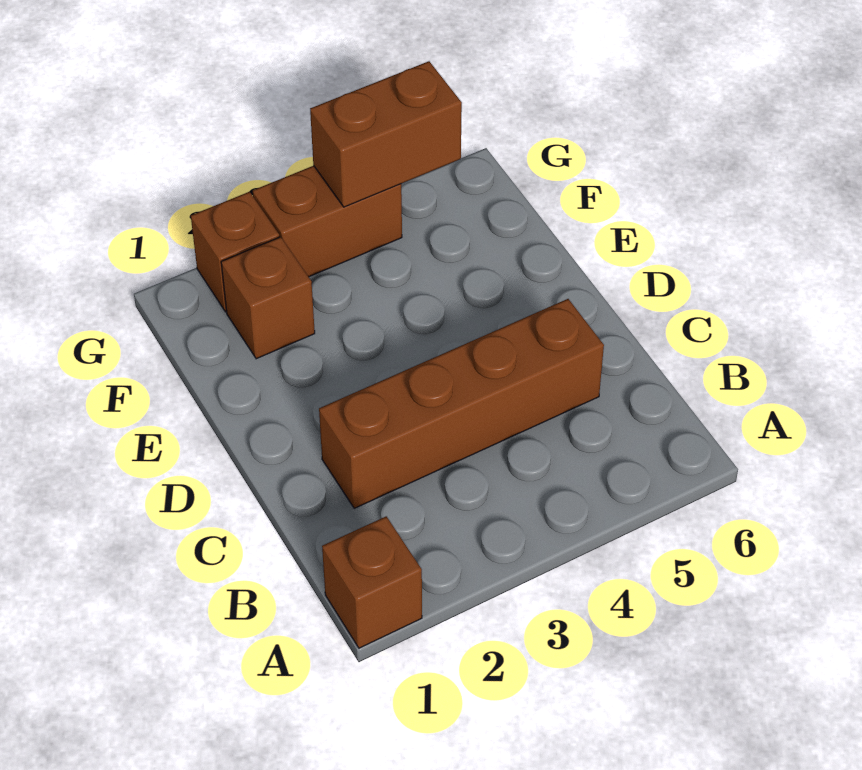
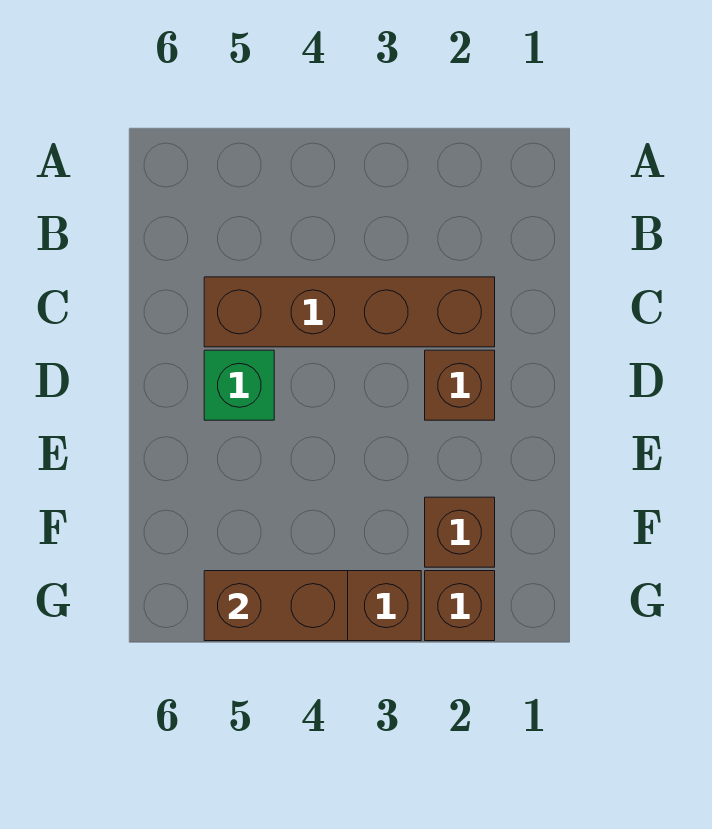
brown 1x1 brick [322,516,422,648] -> brown 1x1 brick moved to [425,350,495,420]
none -> green 1x1 brick [204,350,274,420]

